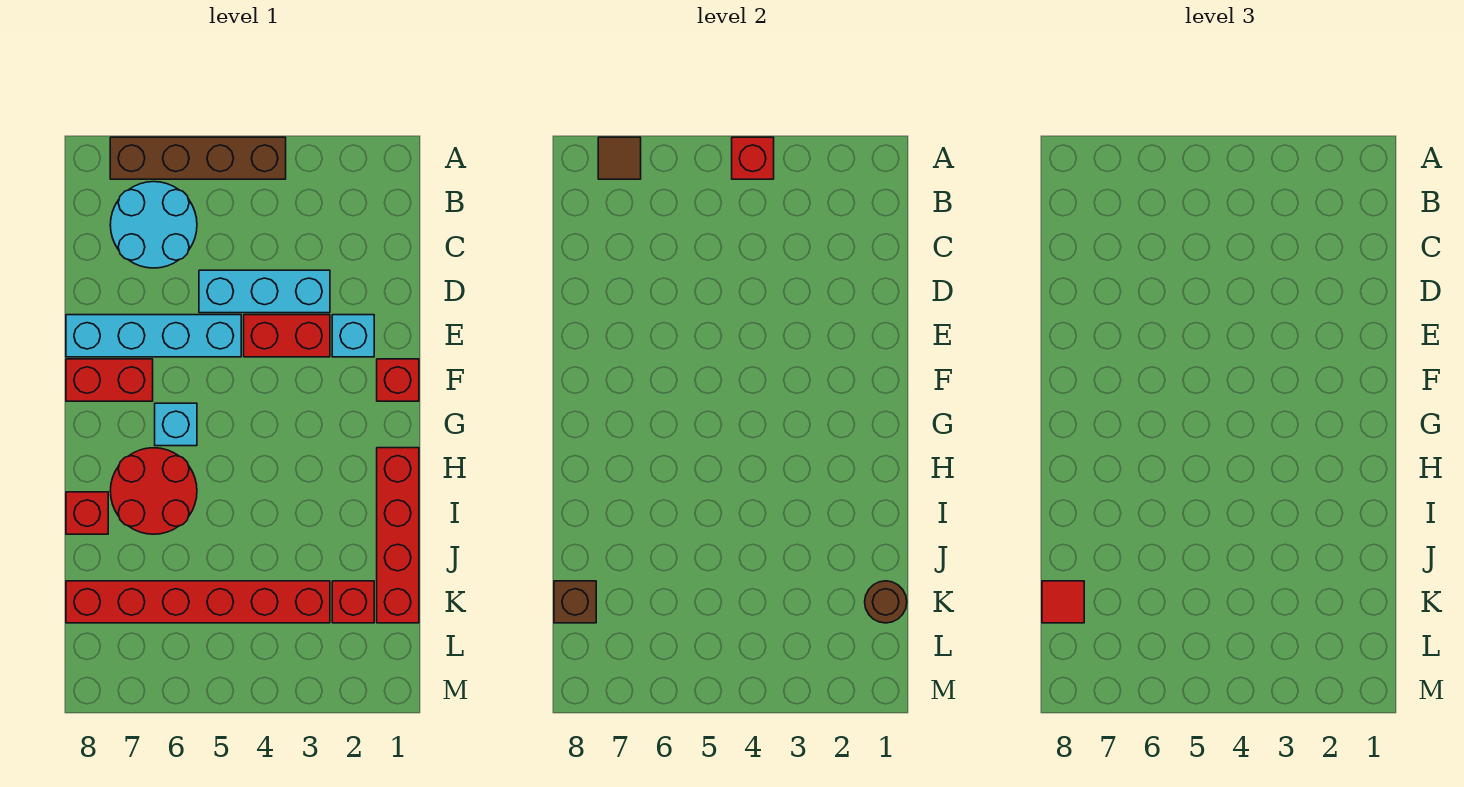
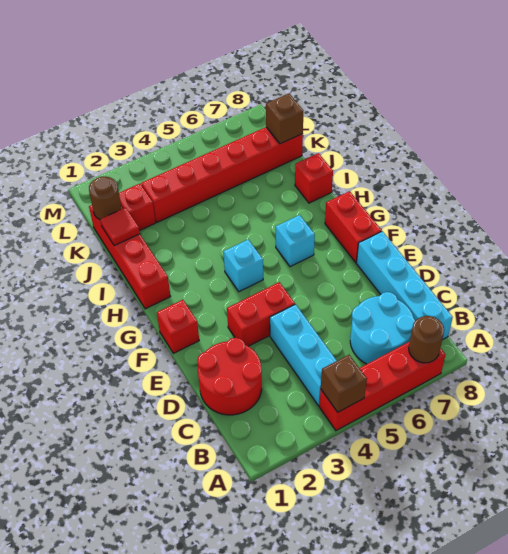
brown 1x4 brick [110,137,286,179] -> red 1x4 brick [319,342,445,431]
red 1x1 brick [732,137,774,179] -> brown 1x1 brick [321,355,367,412]
brown 1x1 tile [598,137,641,179] -> brown 1x1 round brick [409,316,444,363]
cyan 1x3 brick [199,270,330,313] -> cyan 1x3 brick turned to [270,304,337,406]
cyan 1x1 brick [332,315,374,357] -> cyan 1x1 brick moved to [224,239,263,292]
cyan 1x4 brick [66,315,241,357] -> cyan 1x4 brick turned to [356,231,453,340]
red 1x2 brick [66,359,153,401] -> red 1x2 brick turned to [325,191,382,262]
red 2x2 round brick [110,448,197,534] -> red 2x2 round brick moved to [197,338,262,415]
red 1x1 tile [1042,581,1084,623] -> red 1x1 tile moved to [100,208,140,246]

